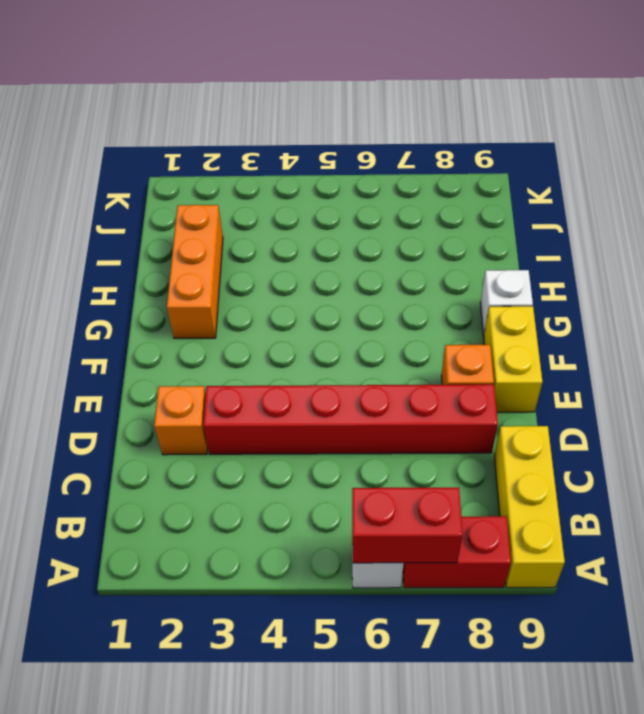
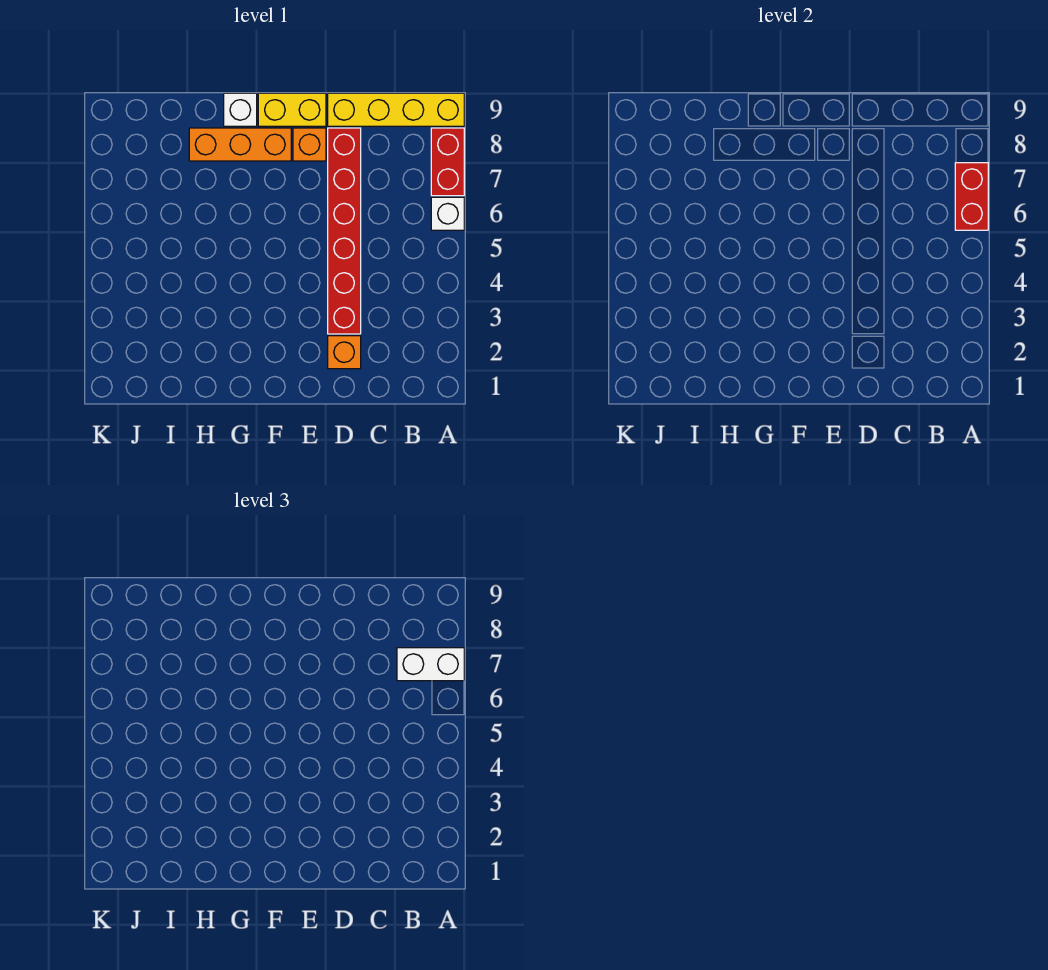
none -> white 1x2 brick [397,648,464,681]
yellow 1x3 brick [494,426,565,588] -> yellow 1x4 brick [328,93,464,126]
orange 1x3 brick [167,205,223,338] -> orange 1x3 brick moved to [189,128,291,161]

